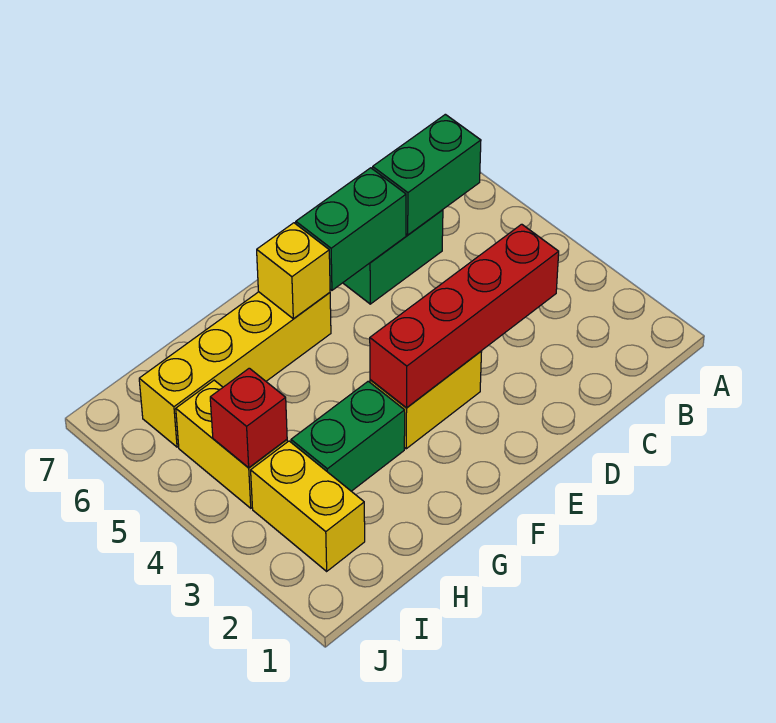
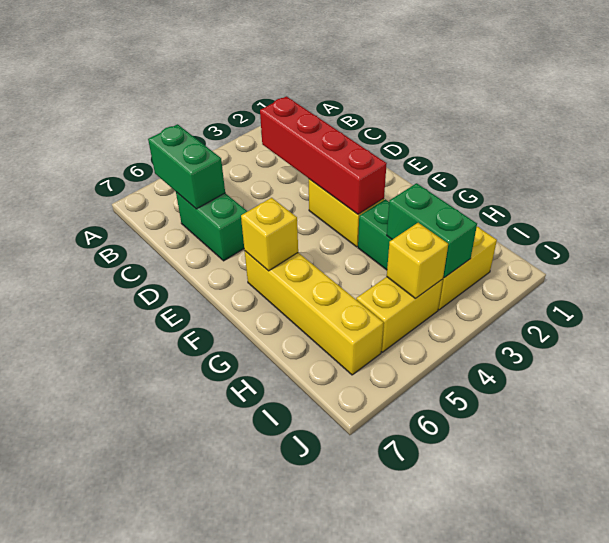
green 1x2 brick [296,168,406,290] -> green 1x2 brick moved to [387,183,477,278]
red 1x1 brick [210,368,287,468] -> yellow 1x1 brick [387,223,448,299]

